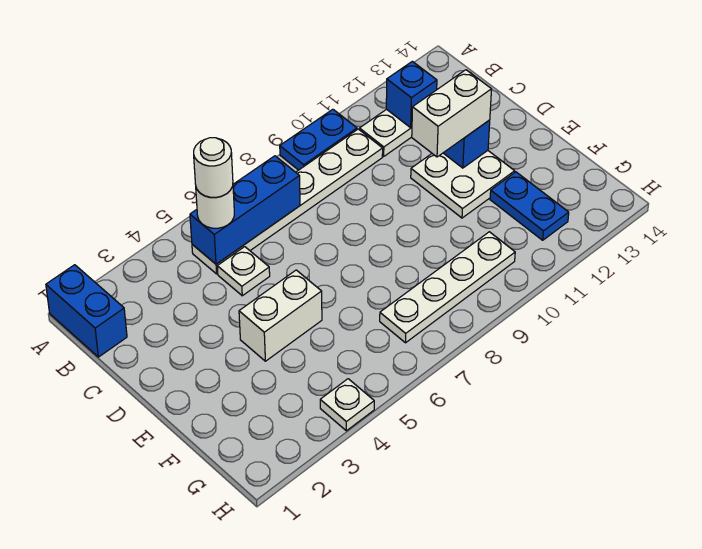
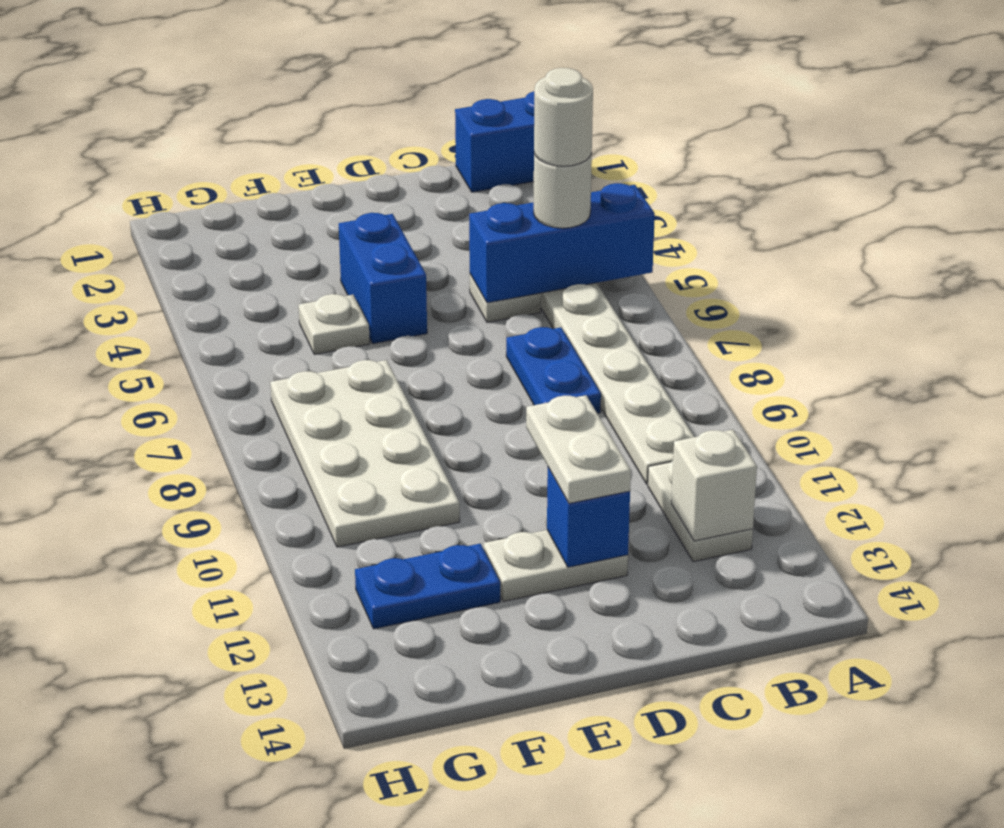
blue 1x2 plate [280,109,357,170] -> blue 1x2 plate moved to [506,327,601,413]
blue 1x3 brick [190,156,300,264] -> blue 1x3 brick turned to [469,183,655,303]
blue 1x1 brick [386,61,437,128] -> white 1x1 brick [671,430,757,541]
white 2x2 plate [411,151,515,218] -> white 1x2 plate [484,530,628,601]
white 1x2 brick [412,70,492,157] -> white 1x2 plate [526,395,631,503]
white 1x2 brick [239,270,322,361] -> blue 1x2 brick [339,213,427,344]
white 1x4 plate [380,232,515,343] -> white 2x4 plate [270,360,460,547]
white 1x1 plate [320,379,374,431] -> white 1x1 plate moved to [299,294,370,355]

